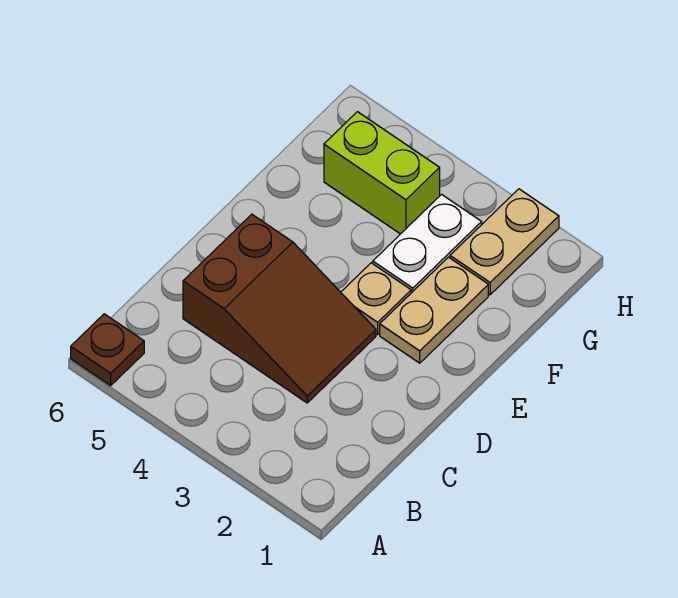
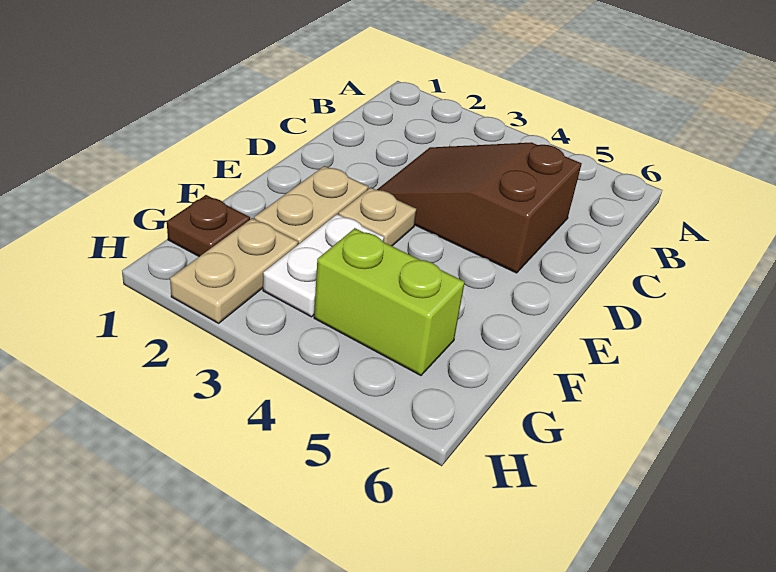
brown 1x1 plate [71,314,144,386] -> brown 1x1 plate moved to [167,195,250,257]

